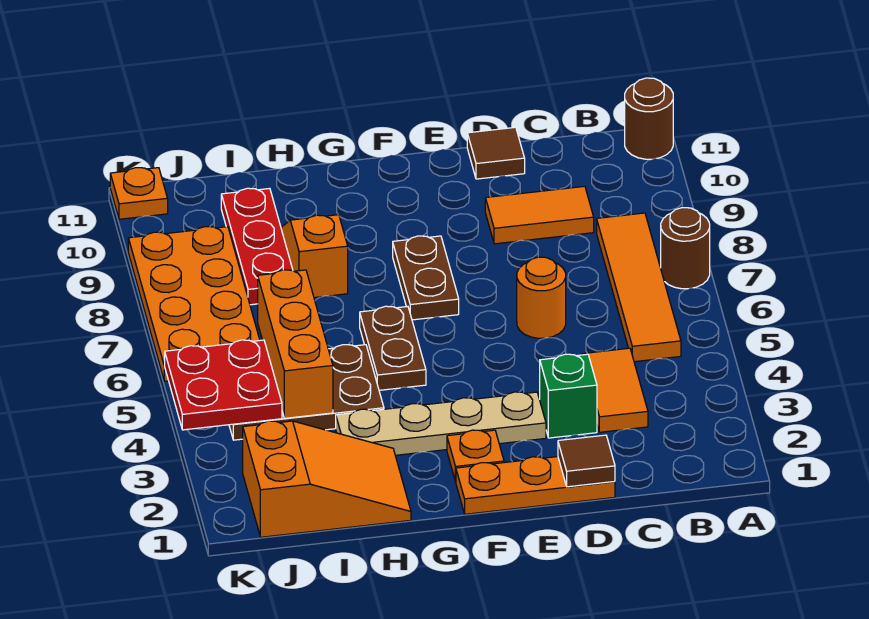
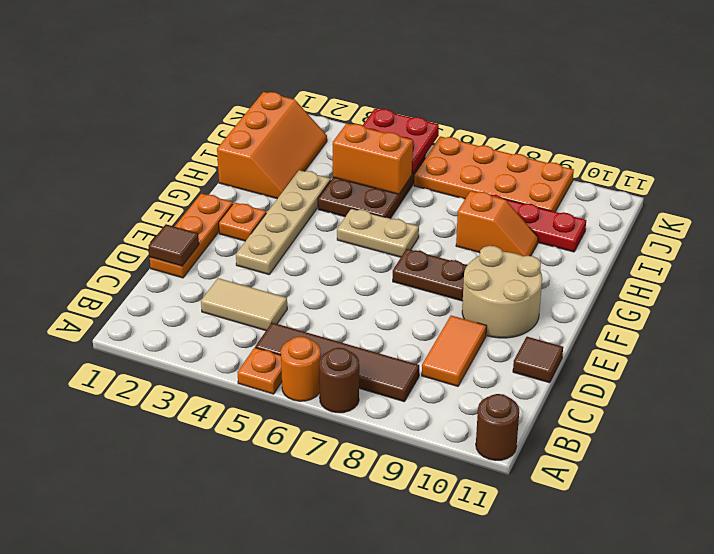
orange 1x4 tile [597,213,681,362] -> brown 1x4 tile [255,323,419,402]
orange 1x2 tile [582,348,648,432] -> tan 1x2 tile [201,278,287,331]
green 1x1 brick [540,354,597,438] -> none
orange 1x1 round brick [517,257,566,338] -> orange 1x1 round brick moved to [281,337,321,401]
none -> tan 2x2 round brick [462,246,542,338]
brown 1x2 plate [360,306,426,390] -> tan 1x2 plate [337,208,419,257]
orange 2x3 slope [243,421,411,537] -> orange 2x3 slope turned to [217,92,327,199]
orange 1x3 brick [258,270,333,418] -> orange 1x2 brick [333,123,413,194]
orange 1x1 plate [110,168,168,219] -> orange 1x1 plate moved to [237,348,282,394]

